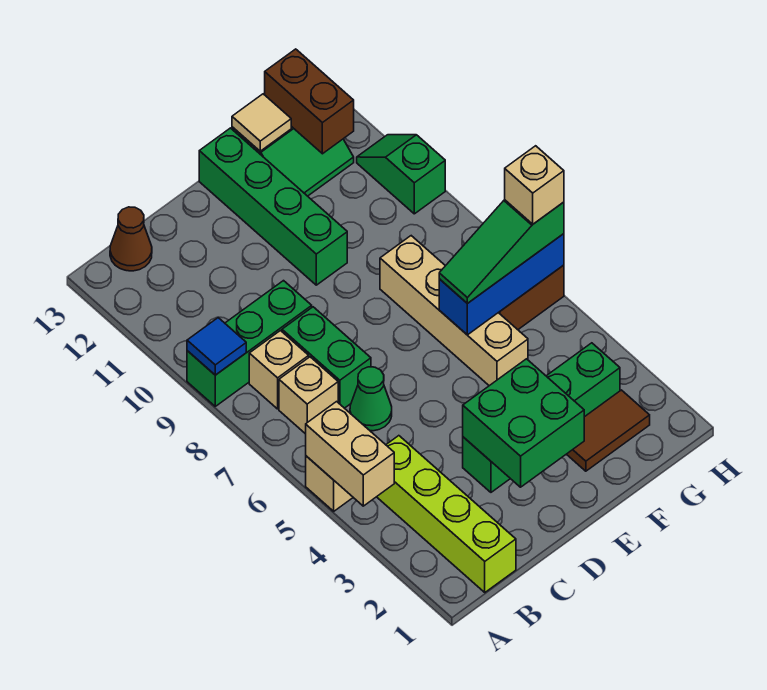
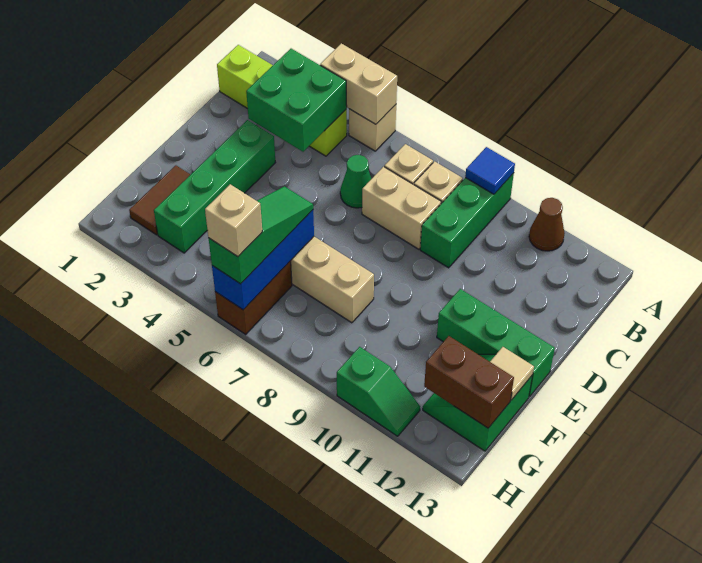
brown 1x1 cone [110,207,152,271] -> brown 1x1 cone moved to [529,198,565,251]
green 1x2 brick [282,307,371,408] -> tan 1x2 brick [362,167,441,249]
green 2x2 brick [463,359,584,487] -> green 2x2 brick moved to [246,49,347,152]
green 1x4 brick [199,128,347,285] -> green 1x3 brick [437,289,555,397]

